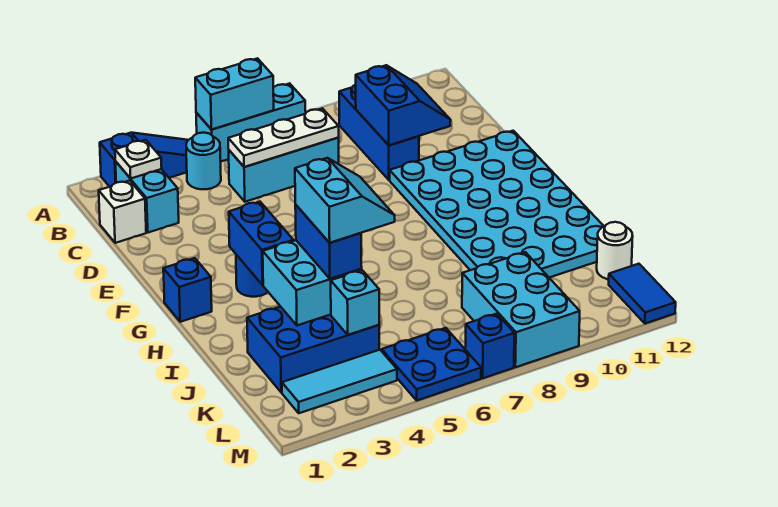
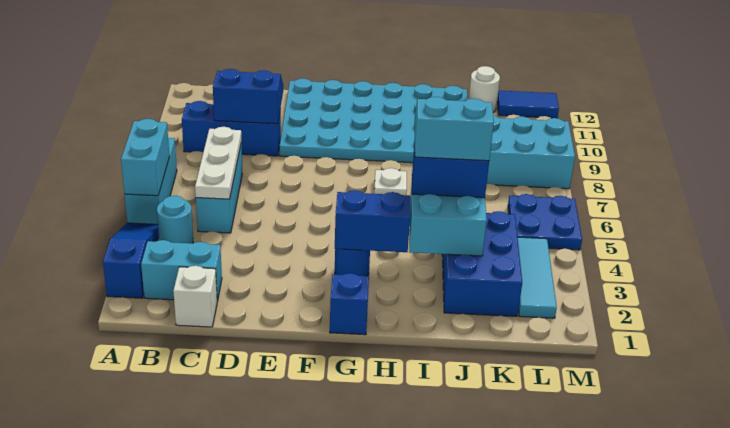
white 1x1 plate [115,140,162,179] -> white 1x1 plate moved to [374,168,407,195]
cyan 1x1 brick [331,270,379,335] -> none
blue 1x1 brick [465,314,514,378] -> none

